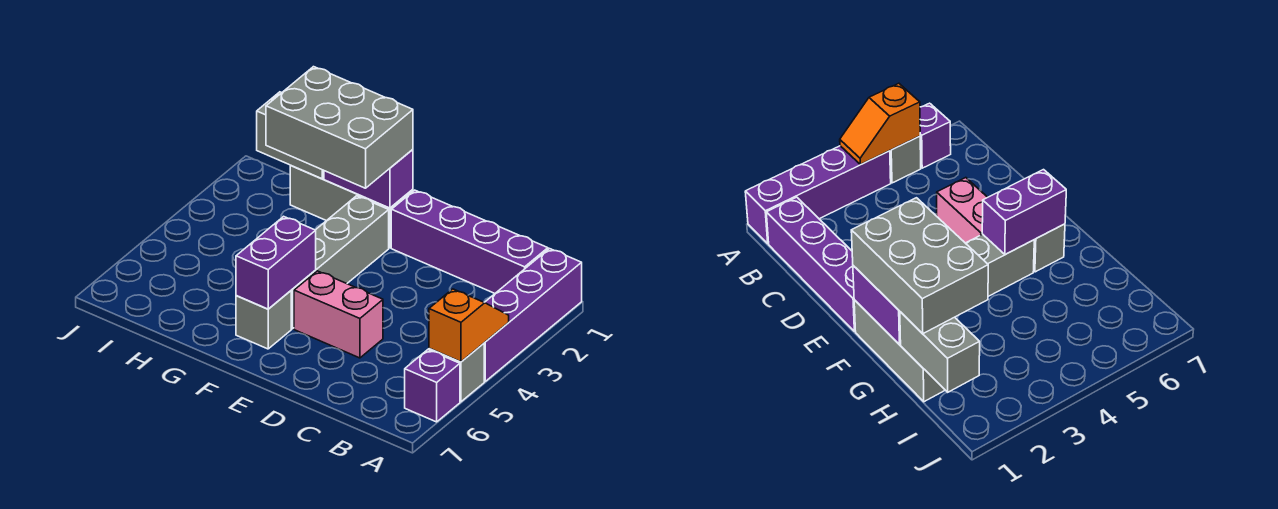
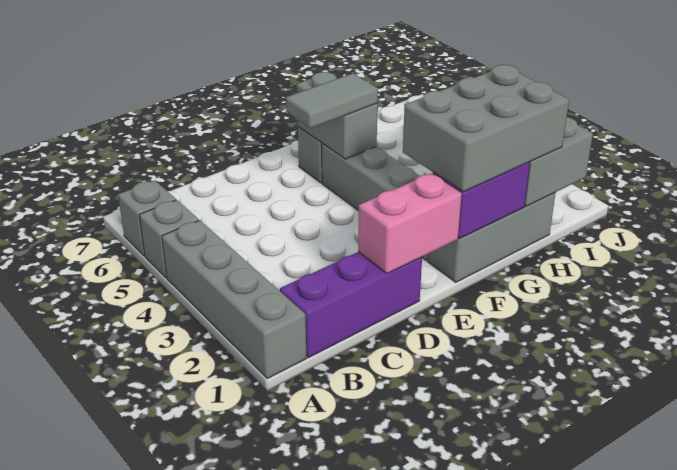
purple 1x4 brick [484,249,582,381] -> grey 1x4 brick [162,220,307,379]
orange 1x2 slope [429,289,509,362] -> none
purple 1x1 brick [405,350,460,422] -> grey 1x1 brick [118,180,176,256]
purple 1x4 brick [391,190,548,293] -> purple 1x3 brick [280,252,422,358]
pink 1x2 brick [294,271,383,358] -> pink 1x2 brick moved to [358,174,462,274]
none -> grey 1x2 tile [286,73,378,128]
purple 1x2 brick [236,216,316,309] -> grey 1x2 brick [297,72,378,159]

